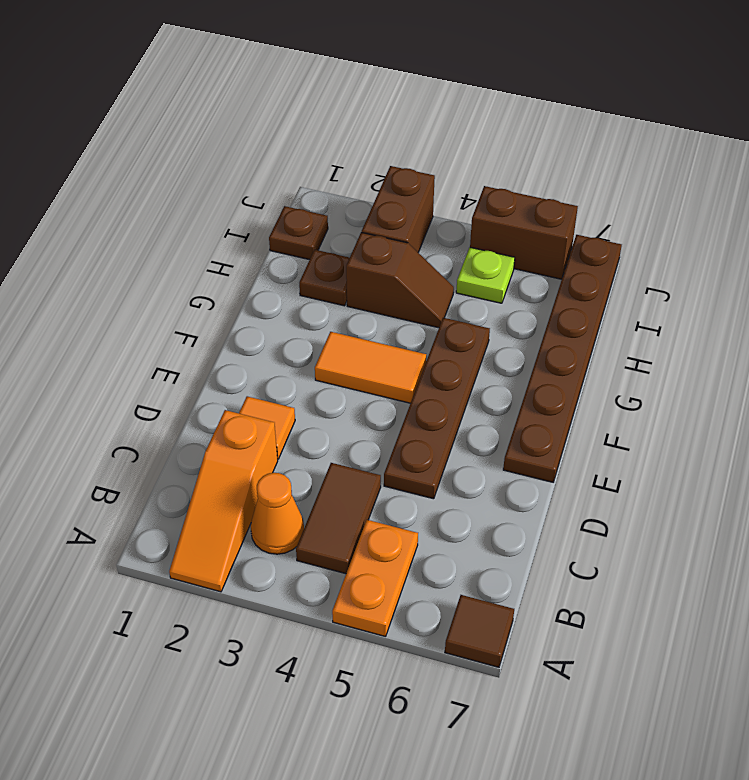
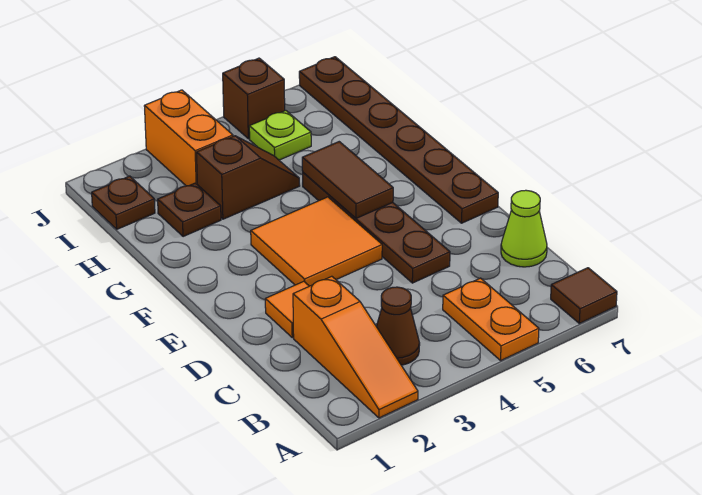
orange 1x1 cone [251,473,304,554] -> brown 1x1 cone [376,287,420,365]
brown 1x2 tile [296,463,381,574] -> brown 1x2 tile moved to [302,142,393,218]
none -> lime 1x1 cone [501,190,547,267]
orange 1x2 tile [315,332,426,403] -> orange 2x2 tile [251,197,382,286]
brown 1x2 brick [362,166,435,252] -> orange 1x2 brick [144,90,233,186]
brown 1x2 brick [470,186,578,279] -> brown 1x1 brick [223,58,285,139]

